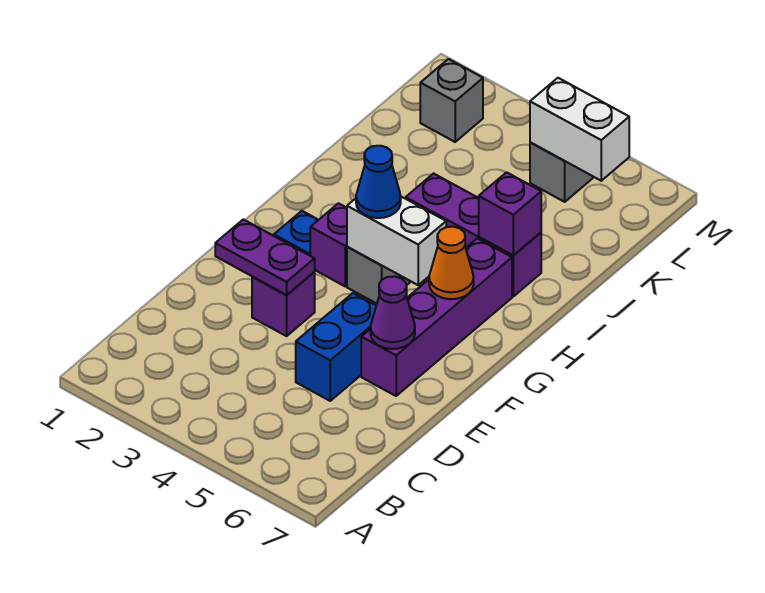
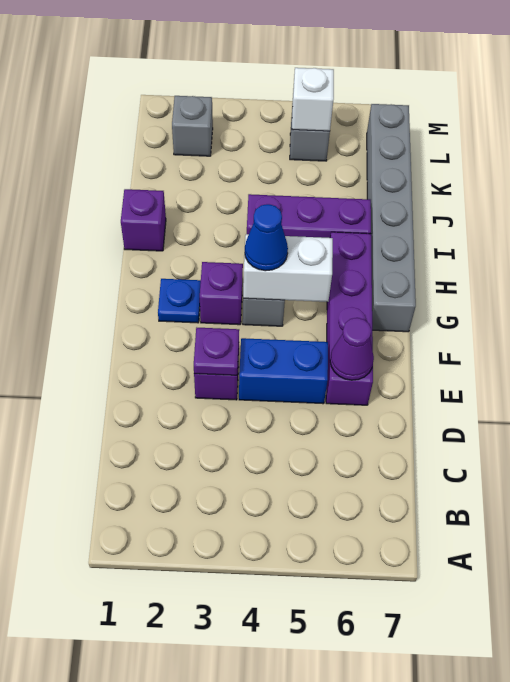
blue 1x2 brick [296,293,376,401] -> blue 1x2 brick turned to [239,338,328,404]
purple 1x2 plate [215,219,315,295] -> purple 1x1 plate [194,328,239,375]
orange 1x1 cone [429,227,474,299] -> none
none -> grey 1x6 brick [367,104,416,332]
purple 1x1 brick [479,172,541,255] -> purple 1x1 brick moved to [121,189,166,251]
white 1x2 brick [530,78,629,181] -> white 1x1 brick [292,68,334,131]

